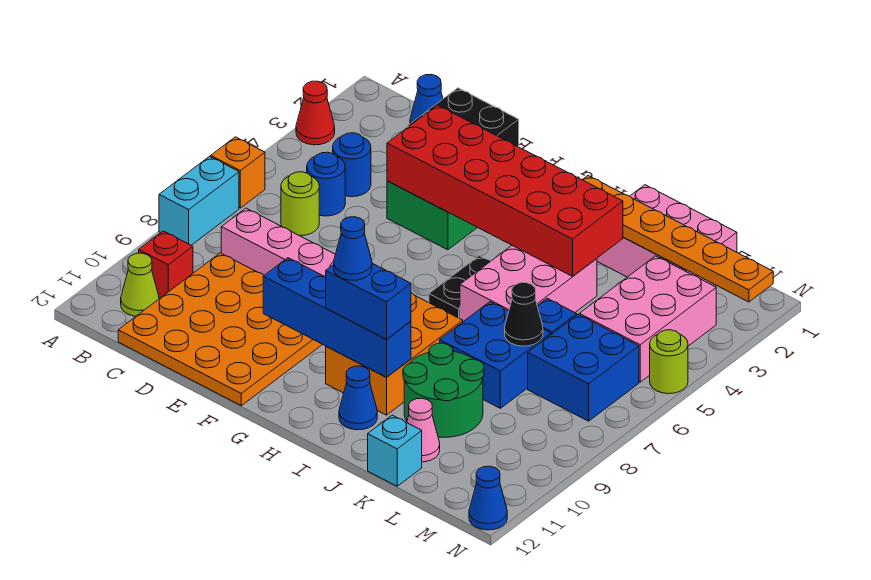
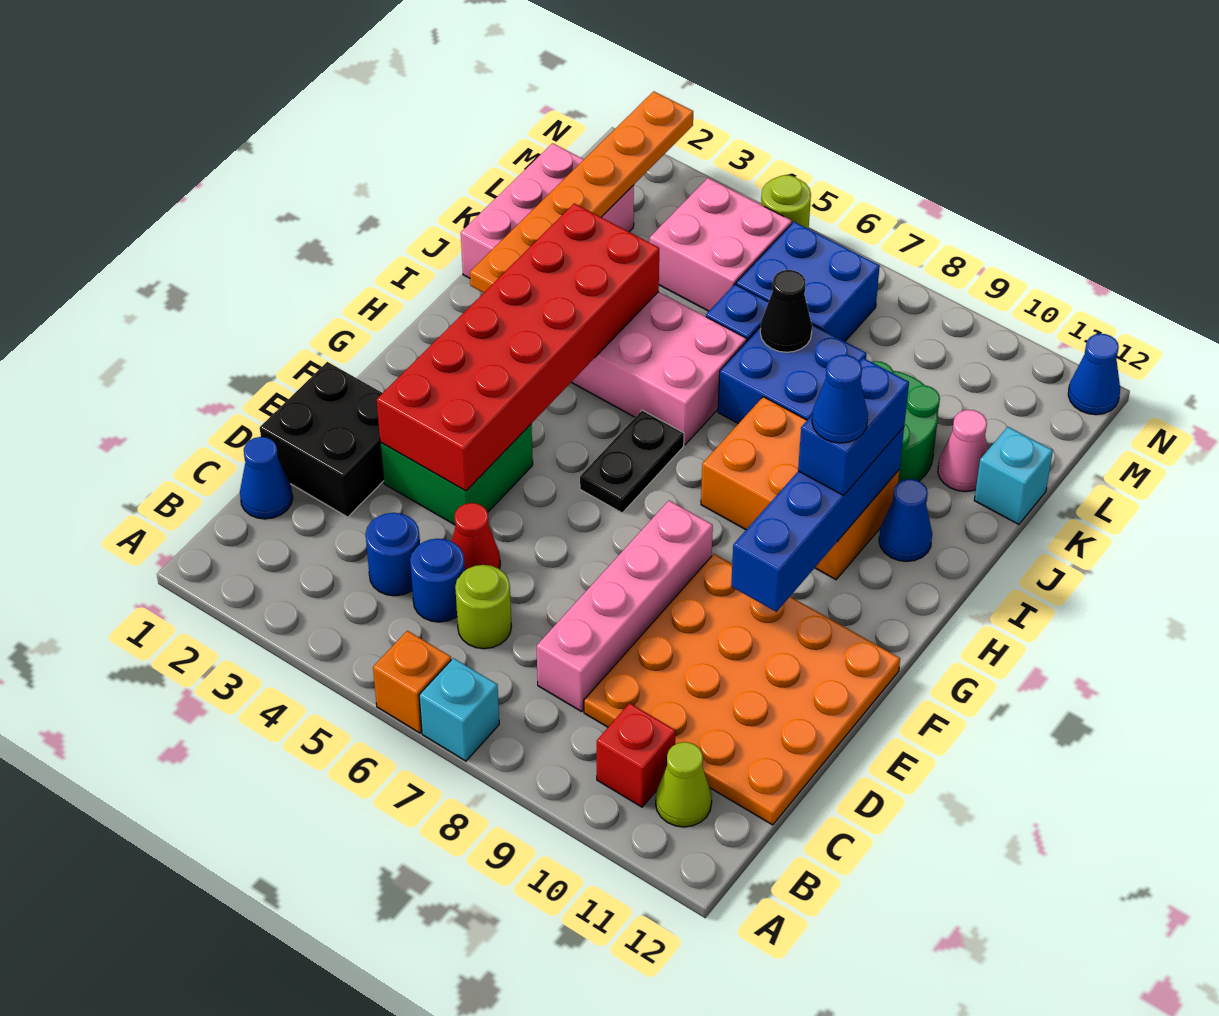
red 1x1 cone [296,81,335,145] -> red 1x1 cone moved to [451,503,500,570]
cyan 1x2 brick [159,156,239,245] -> cyan 1x1 brick [419,658,499,761]
black 1x2 plate [429,256,491,319] -> black 1x2 plate turned to [580,410,684,513]
pink 2x3 brick [579,256,716,382] -> pink 2x2 brick [650,178,792,311]

